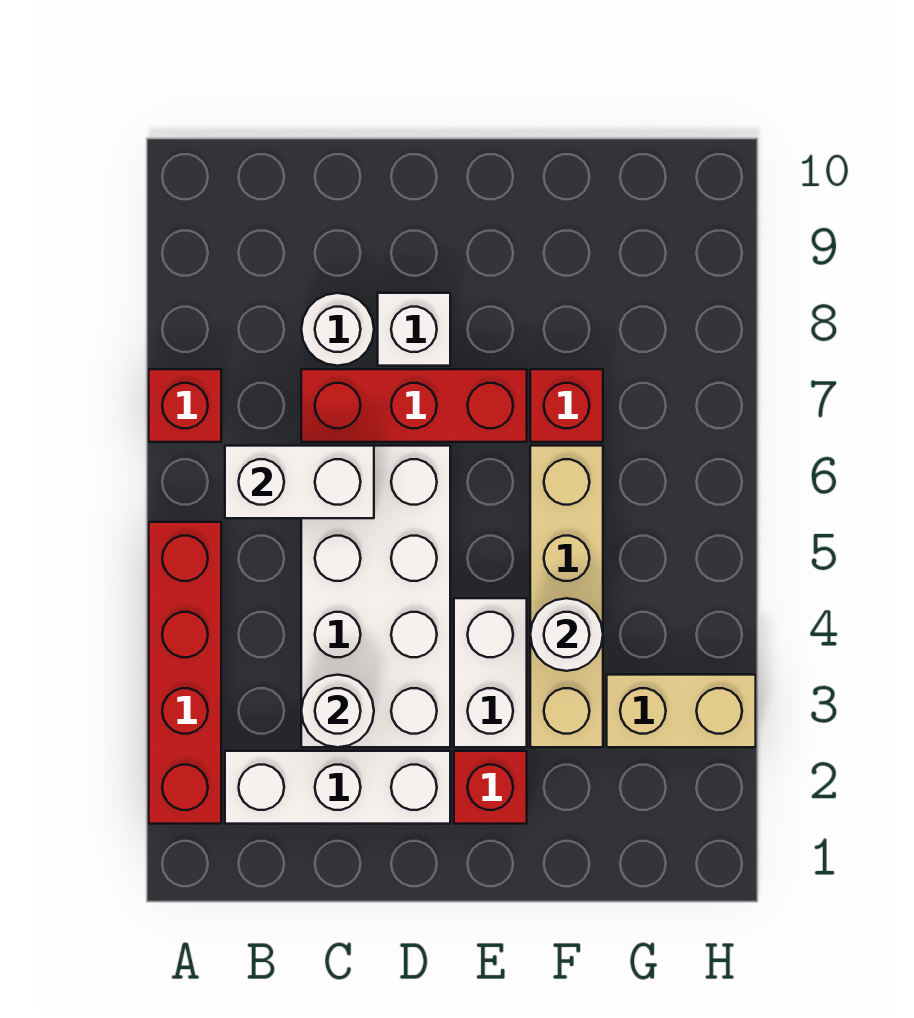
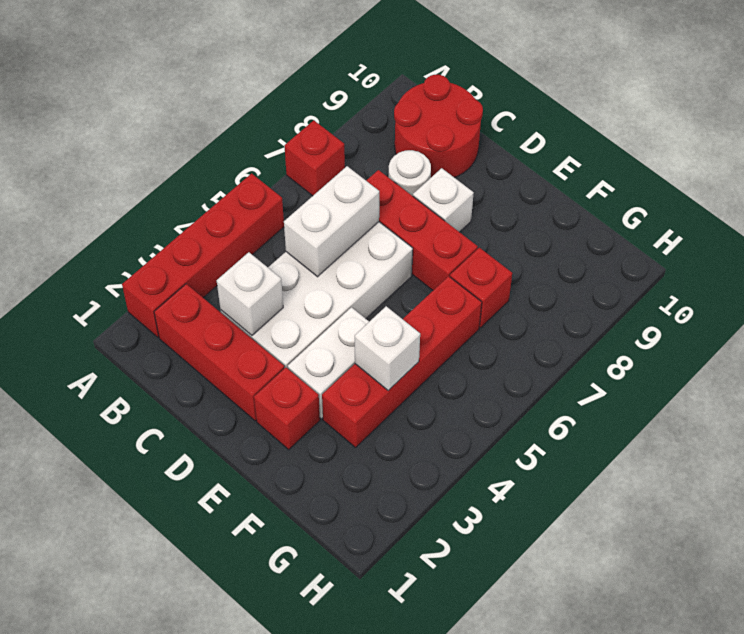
white 1x3 brick [225,751,450,824] -> red 1x3 brick [154,284,284,421]
white 1x2 brick [225,446,374,518] -> white 1x2 brick turned to [284,166,379,277]
none -> red 2x2 round brick [394,75,483,178]
white 1x1 round brick [301,675,374,747] -> white 1x1 brick [217,252,283,335]
tan 1x4 brick [530,446,603,747] -> red 1x4 brick [322,276,482,448]
white 1x1 round brick [530,598,603,671] -> white 1x1 brick [355,306,420,391]
tan 1x2 brick [607,675,756,747] -> none

